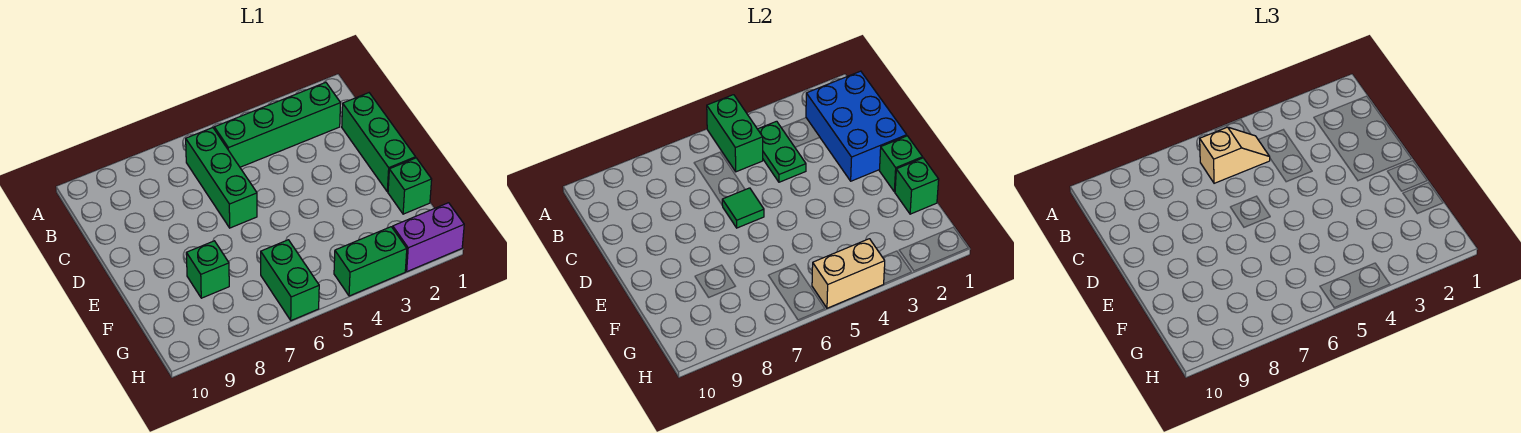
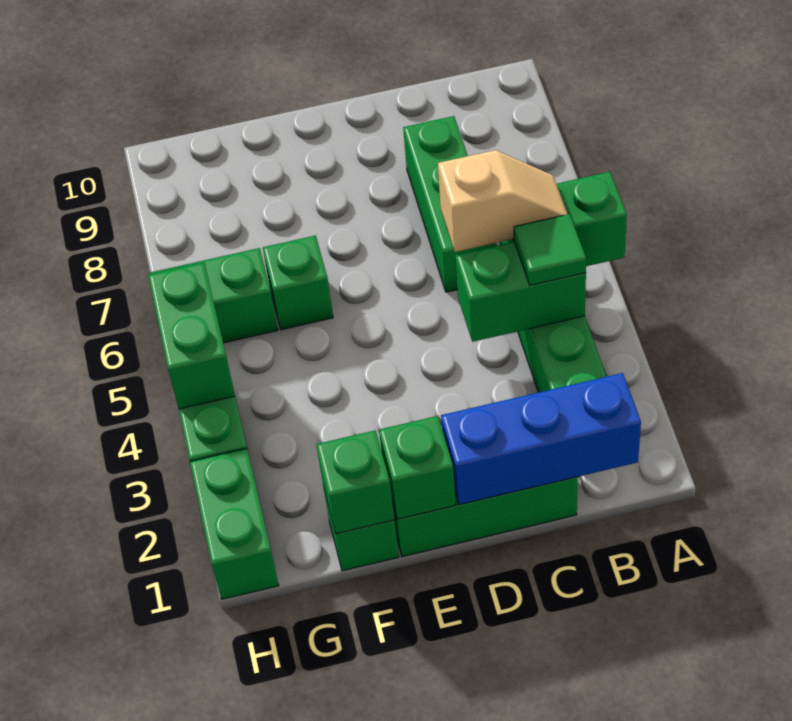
blue 2x3 brick [806,71,907,181] -> blue 1x3 brick [441,373,641,505]
green 1x2 plate [758,121,806,182] -> green 1x2 brick [456,242,586,342]
tan 1x2 slope [1200,127,1270,183] -> tan 1x2 slope turned to [438,150,567,252]
green 1x3 brick [186,128,257,228] -> green 1x3 brick turned to [403,116,497,292]
green 1x1 tile [722,188,764,228] -> green 1x1 tile moved to [514,214,586,285]
green 1x1 brick [186,241,229,298] -> green 1x1 brick moved to [263,235,333,330]
purple 1x2 brick [393,203,464,271] -> green 1x2 brick [190,448,279,599]
tan 1x2 brick [812,239,885,308] -> green 1x2 brick [148,262,235,409]

